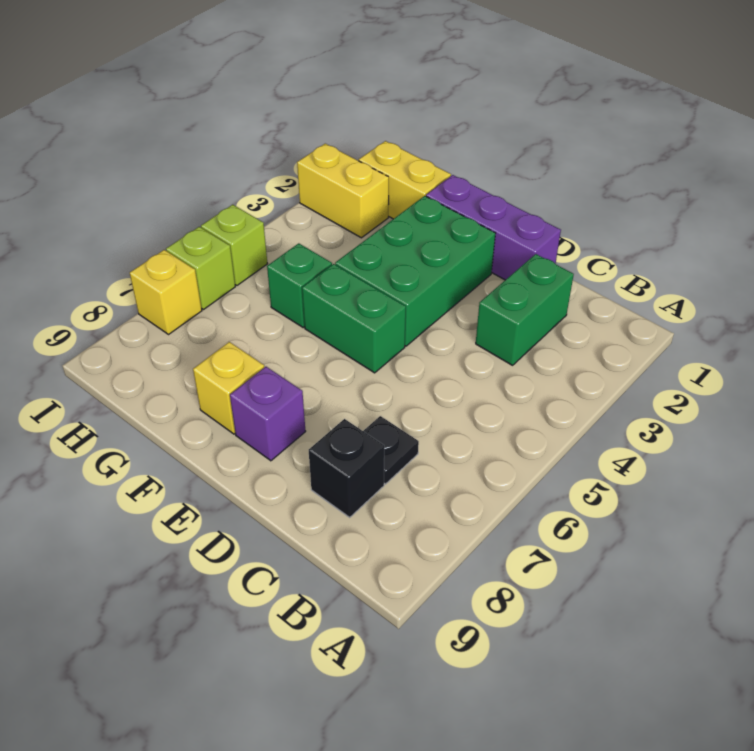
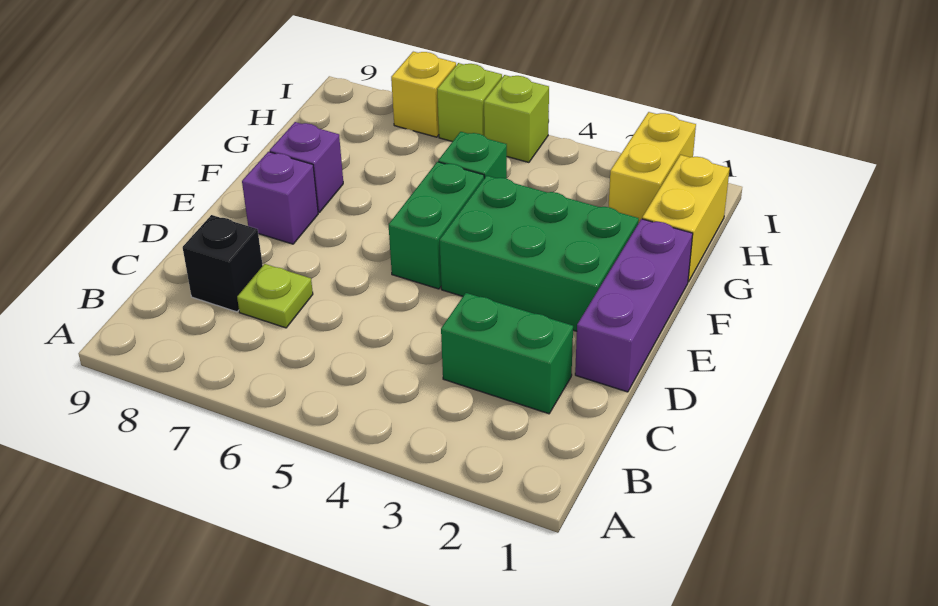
black 1x1 plate [363,416,419,484] -> lime 1x1 plate [237,264,313,328]
yellow 1x1 brick [193,342,264,434] -> purple 1x1 brick [270,122,343,212]

